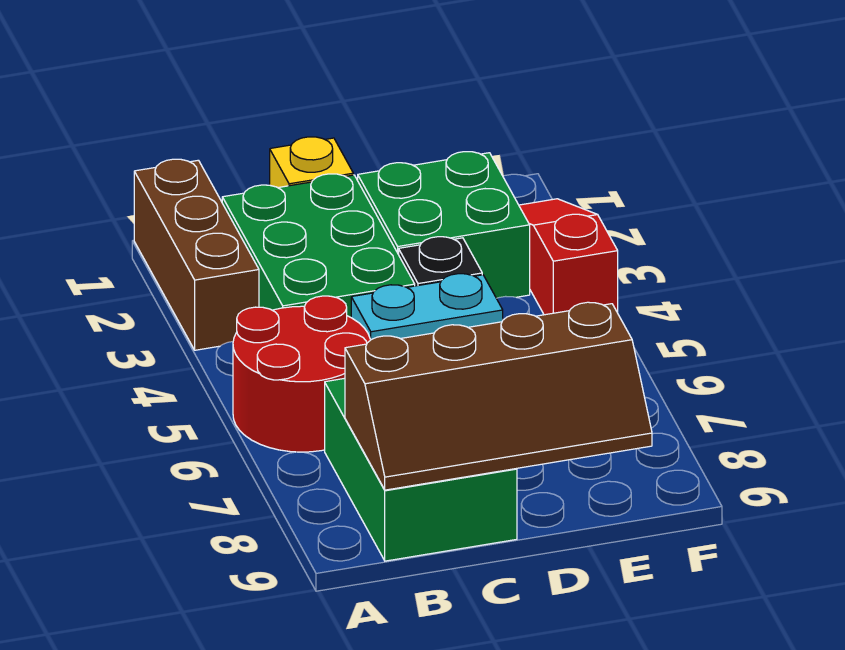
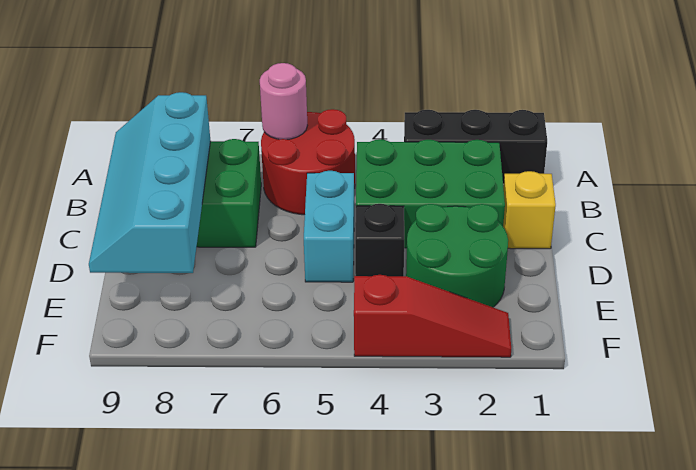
brown 1x3 brick [134,159,259,350] -> black 1x3 brick [404,110,547,184]
none -> pink 1x1 round brick [260,63,307,139]
brown 2x4 slope [345,302,652,490] -> cyan 2x4 slope [89,92,210,273]
green 2x2 brick [358,152,530,298] -> green 2x2 round brick [406,204,508,307]

